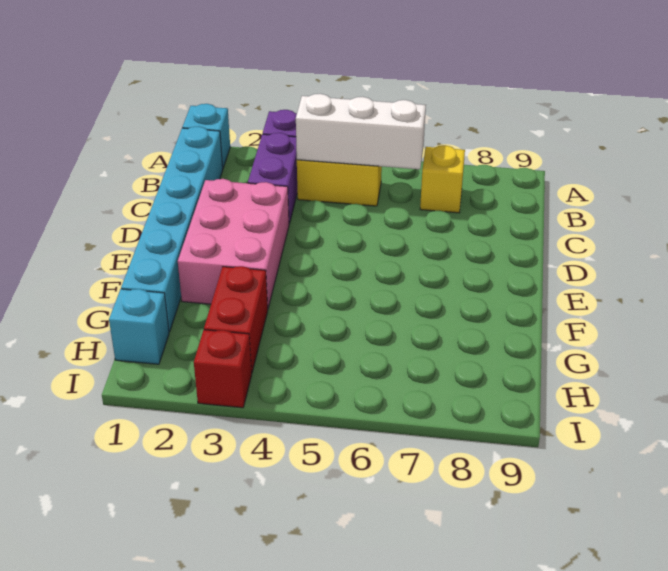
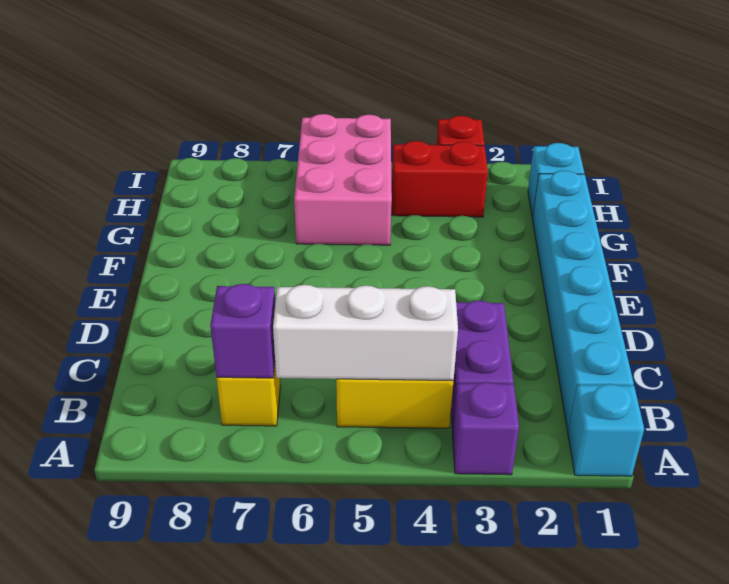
none -> purple 1x1 brick [210,284,275,378]
pink 2x3 brick [178,179,289,308] -> pink 2x3 brick moved to [294,114,392,245]
red 1x2 brick [204,266,268,372] -> red 1x2 brick turned to [392,141,488,217]

